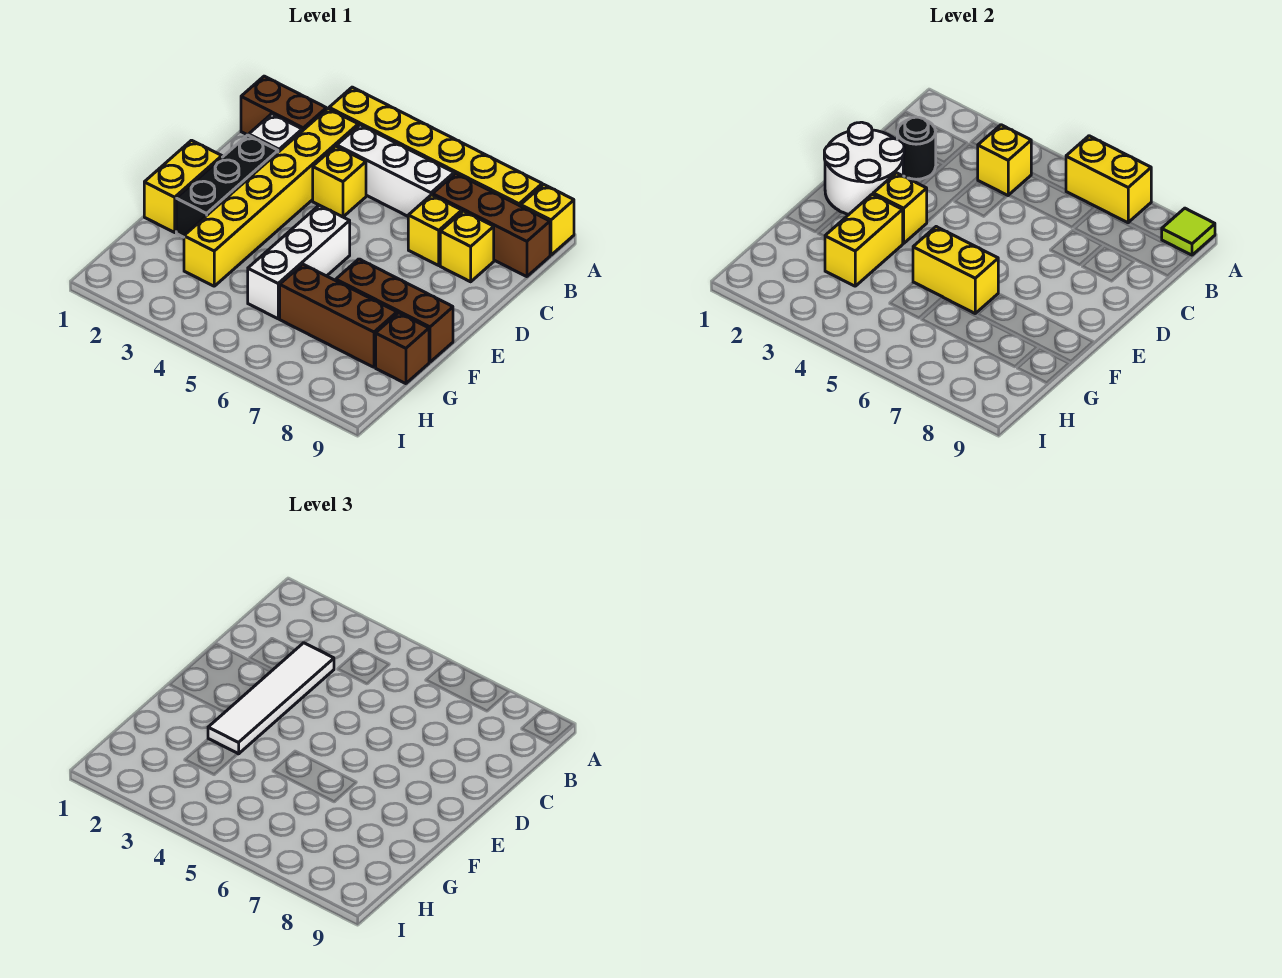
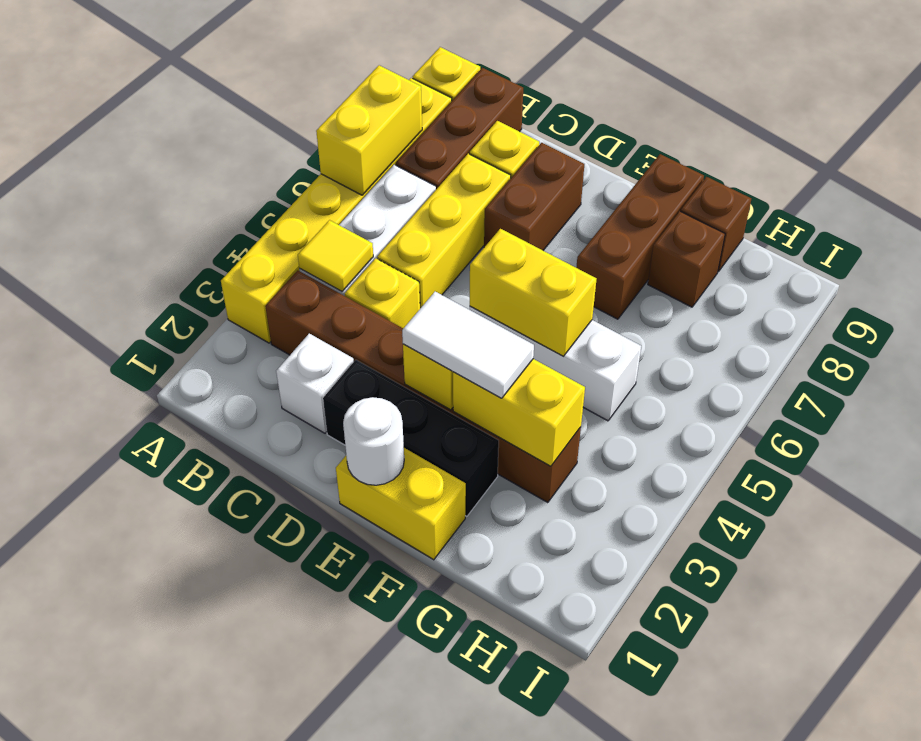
lime 1x1 tile [1162,208,1215,255] -> none
brown 1x2 brick [241,76,326,135] -> brown 1x2 brick moved to [484,143,584,250]
yellow 1x6 brick [184,109,358,286] -> brown 1x6 brick [265,271,581,503]
yellow 1x1 brick [977,125,1031,195] -> yellow 1x1 tile [298,220,373,291]
black 1x1 round brick [897,117,936,179] -> none
white 1x4 tile [208,643,334,754] -> white 1x2 tile [402,292,534,398]
yellow 1x1 brick [408,195,462,265] -> yellow 1x3 brick [377,154,511,308]
white 2x2 round brick [824,122,904,214] -> white 1x1 round brick [343,397,404,485]
yellow 1x2 brick [913,227,998,313] -> yellow 1x2 brick turned to [470,229,597,356]
brown 1x3 brick [280,264,397,367] -> brown 1x1 brick [648,211,725,307]

